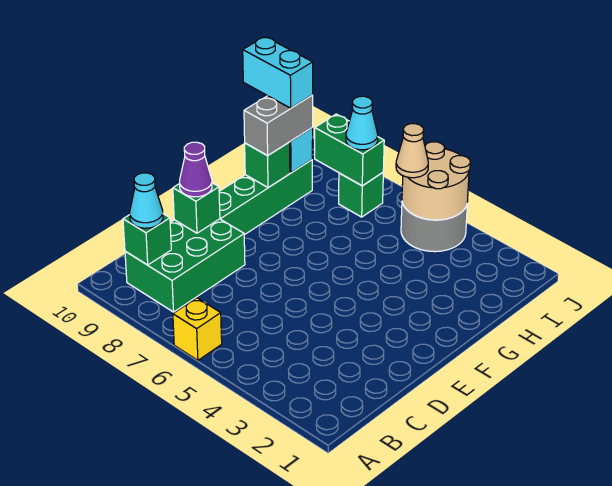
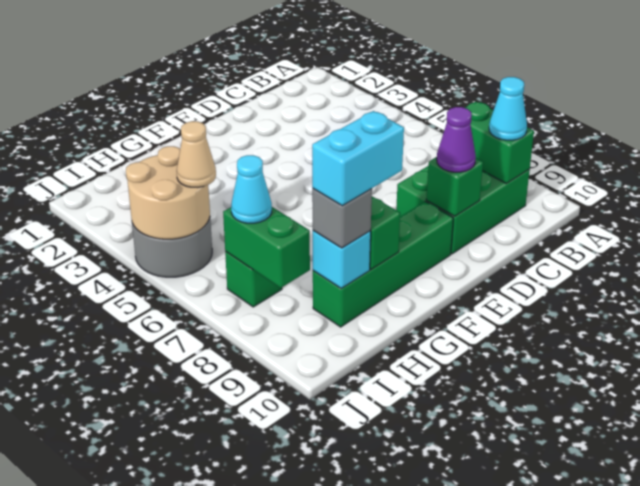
yellow 1x1 brick [173,298,222,360] -> none
green 1x1 brick [123,214,171,265] -> green 1x2 brick [465,101,534,184]
grey 1x2 brick [244,95,313,156] -> grey 1x1 brick [312,189,372,248]
cyan 1x2 brick [243,37,313,108] -> cyan 1x2 brick turned to [312,111,404,206]

